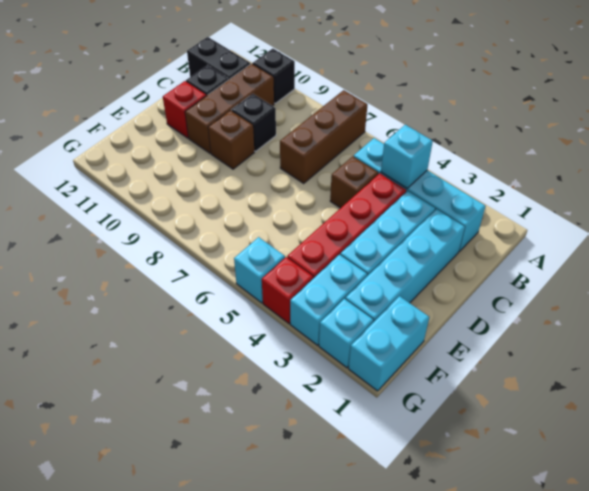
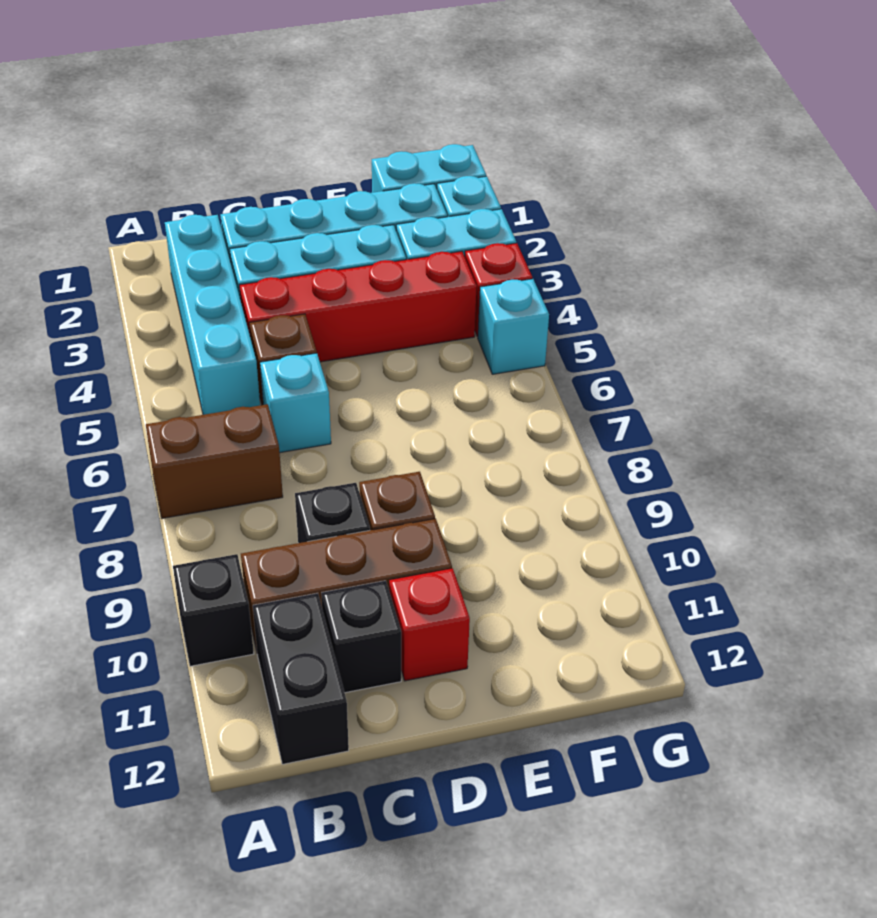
brown 1x3 brick [280,90,367,183] -> brown 1x2 brick [146,404,283,518]
cyan 1x1 brick [381,125,433,188] -> cyan 1x1 brick moved to [260,353,331,453]

